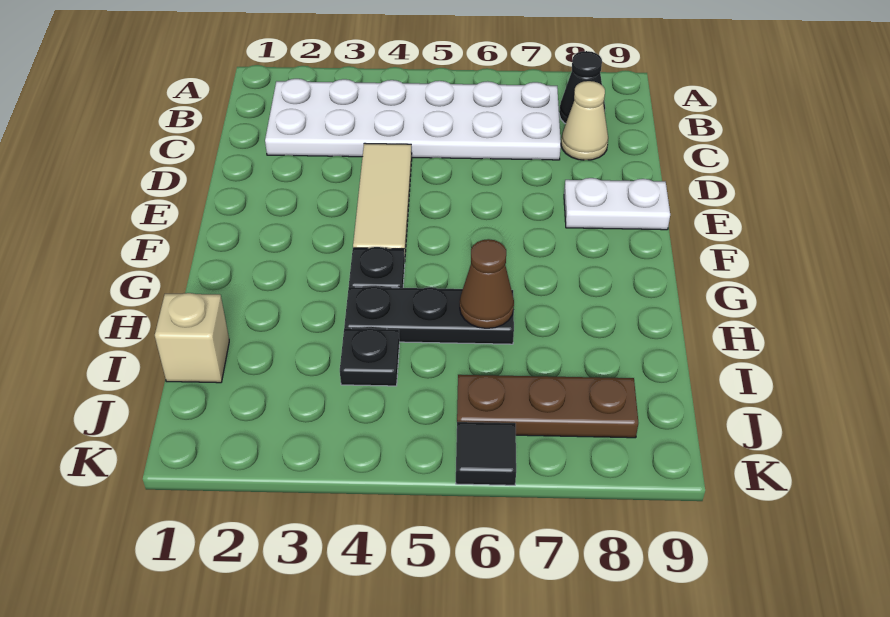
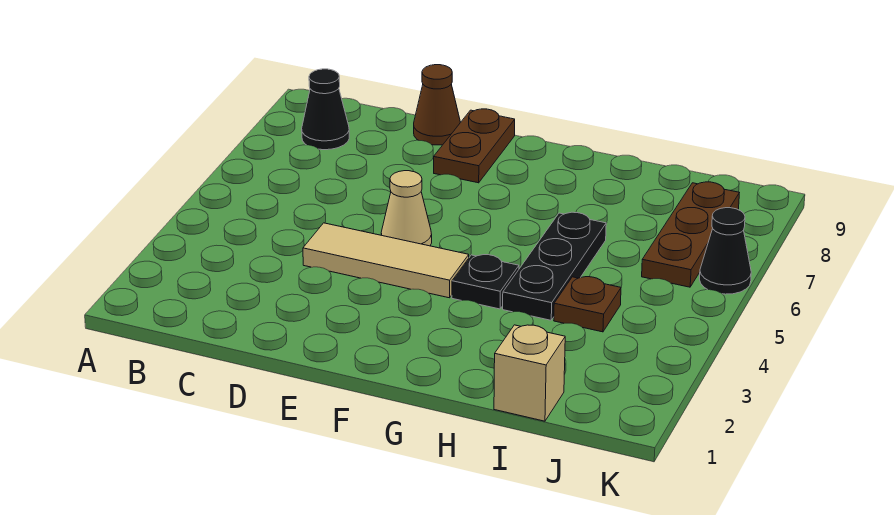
white 2x6 plate [265,79,561,160] -> none
tan 1x1 cone [561,81,608,160] -> tan 1x1 cone moved to [381,171,432,246]
white 1x2 plate [564,178,670,230] -> brown 1x2 plate [434,109,515,183]
brown 1x1 cone [460,239,514,328] -> brown 1x1 cone moved to [414,65,460,145]
black 1x1 plate [340,328,399,386] -> brown 1x1 plate [554,277,621,332]
black 1x1 tile [456,422,516,485] -> black 1x1 cone [700,208,751,294]

